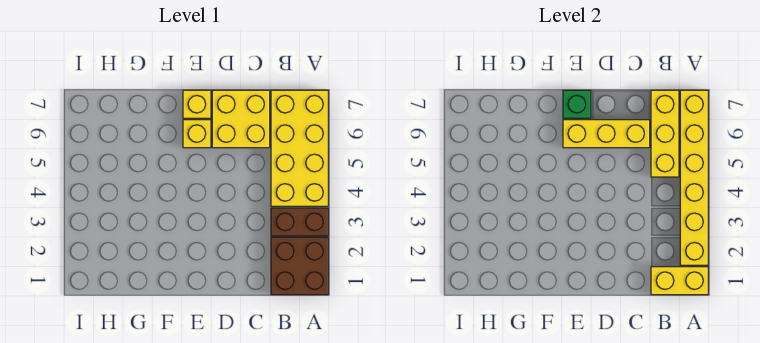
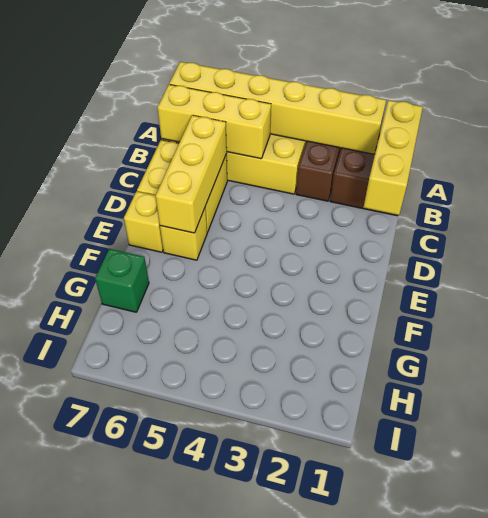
yellow 1x2 brick [651,267,708,295] -> yellow 1x3 brick [363,100,423,215]
green 1x1 brick [563,90,591,118] -> green 1x1 brick moved to [95,249,149,312]

